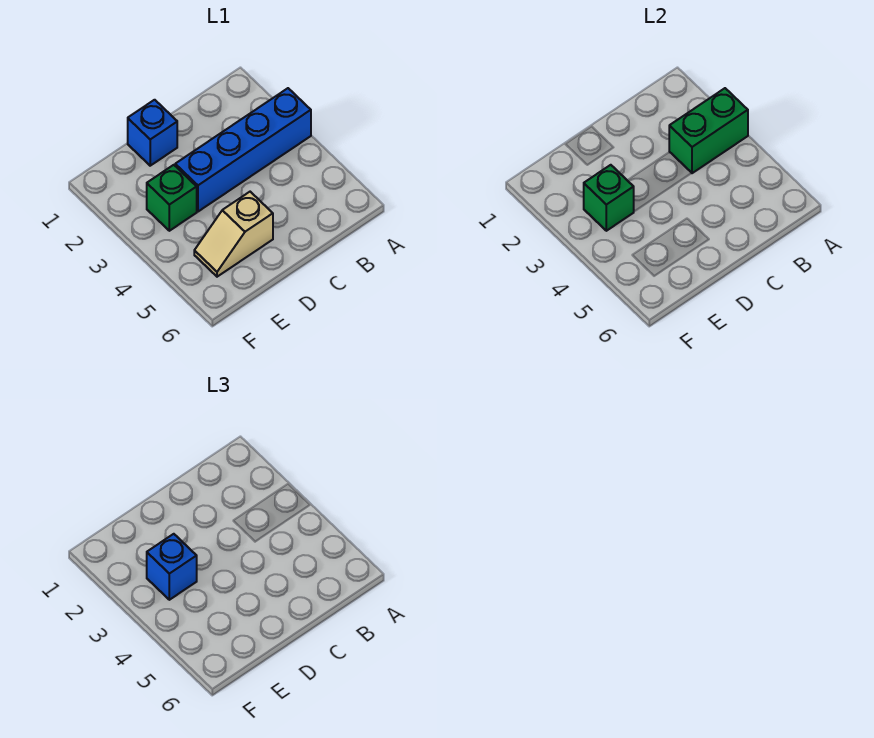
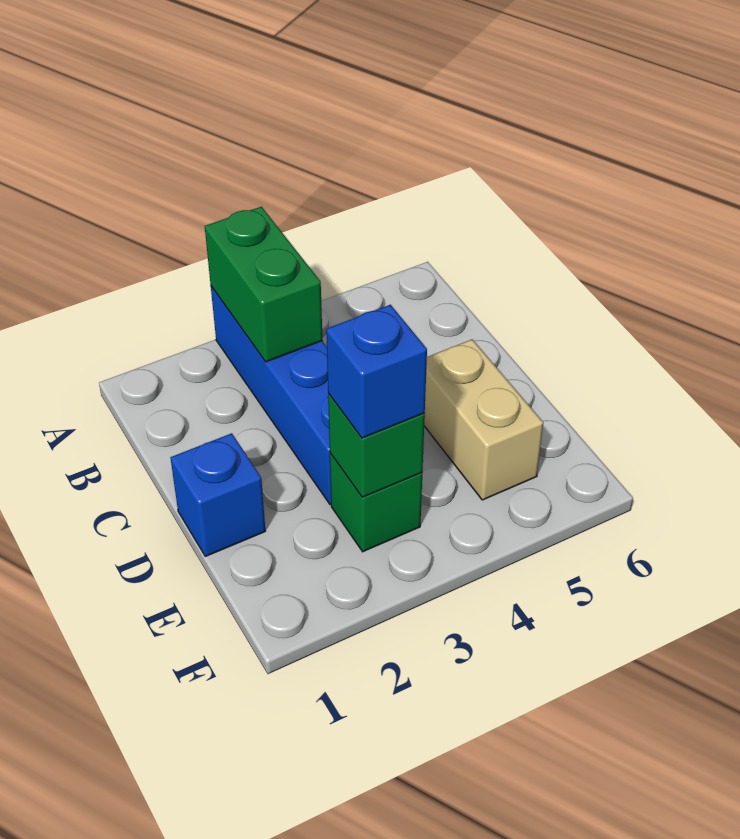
tan 1x2 slope [194,192,273,277] -> tan 1x2 brick [424,339,543,500]

